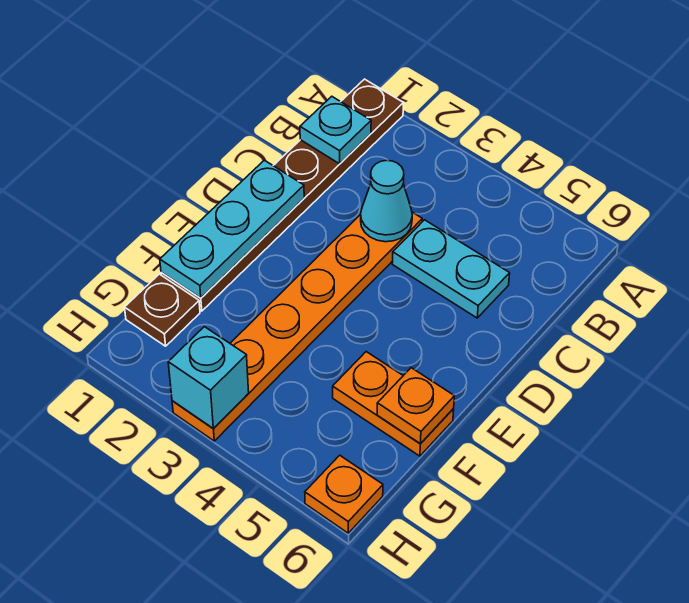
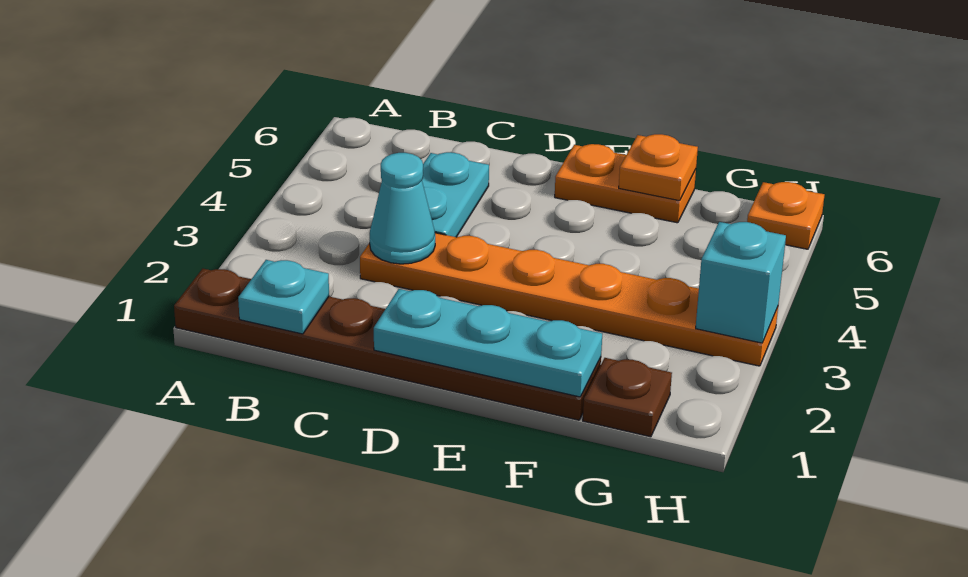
orange 1x2 plate [333,352,454,456] -> orange 1x2 plate turned to [555,144,696,223]

